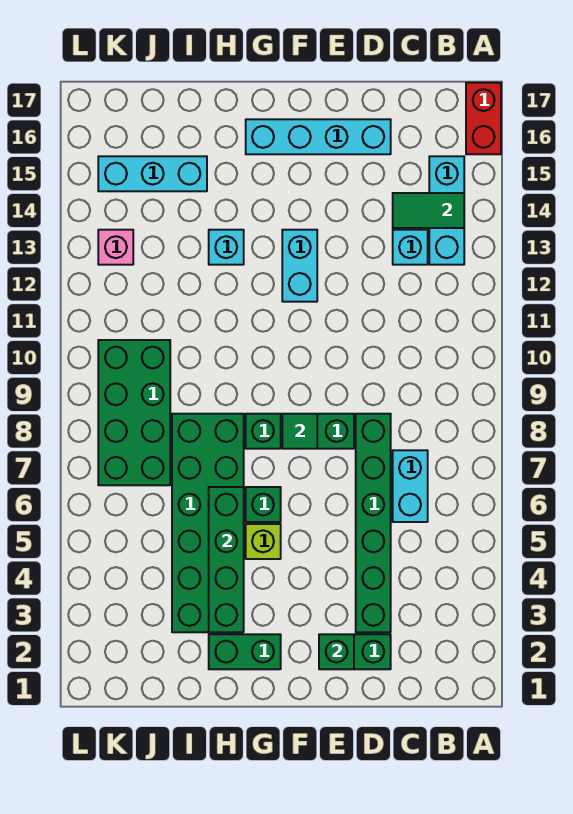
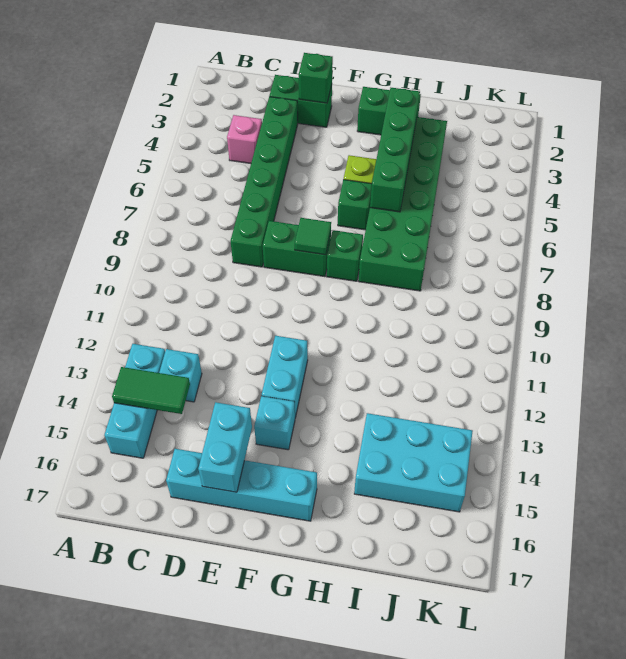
red 1x2 brick [466,83,501,154] -> none
cyan 1x2 brick [393,450,428,522] -> cyan 1x2 brick moved to [198,402,252,492]
cyan 1x1 brick [209,230,244,265] -> cyan 1x1 brick moved to [254,396,295,450]
cyan 1x3 brick [98,156,207,191] -> cyan 2x3 brick [354,413,473,512]
green 2x4 brick [98,340,170,485] -> none
pink 1x1 brick [98,230,133,265] -> pink 1x1 brick moved to [227,115,262,164]

